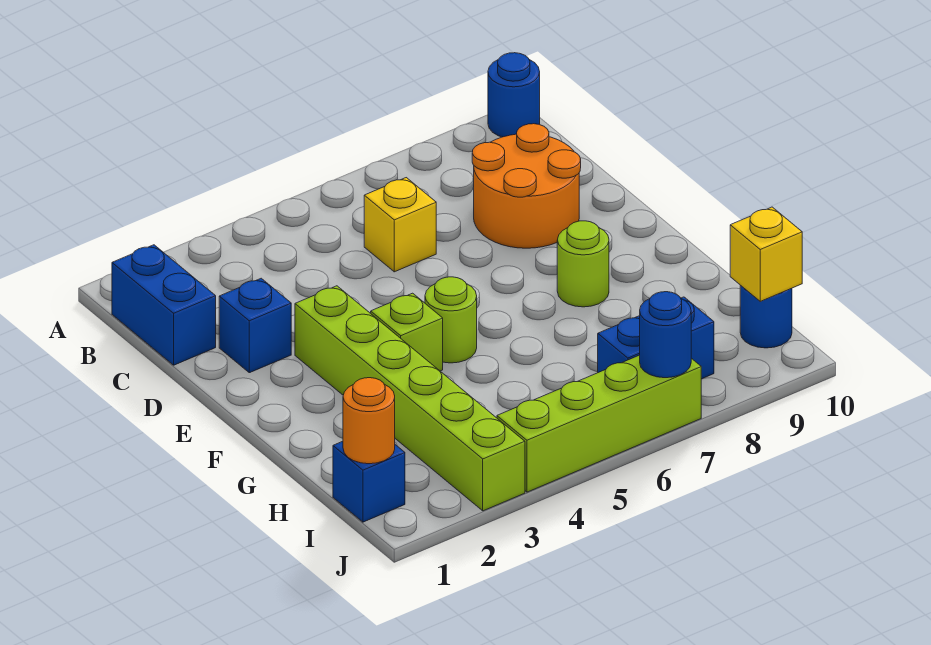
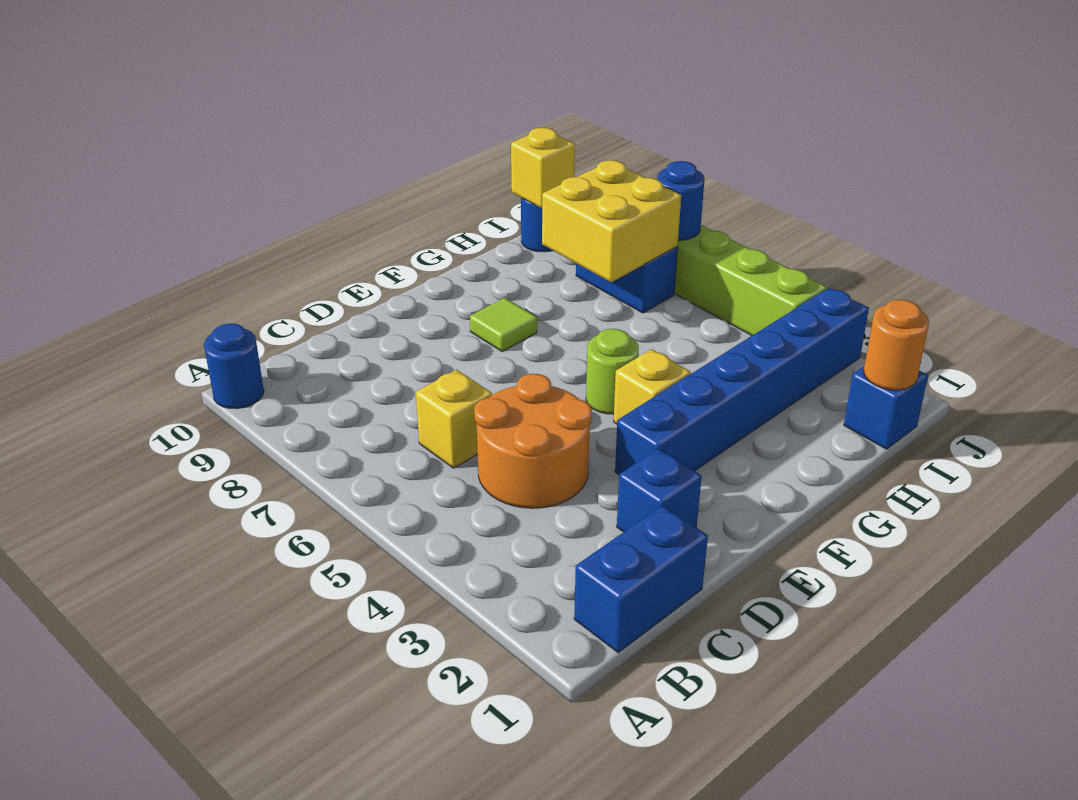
orange 2x2 round brick [472,124,581,248] -> orange 2x2 round brick moved to [474,374,592,508]
lime 1x6 brick [295,286,525,511] -> blue 1x6 brick [615,288,869,475]
lime 1x1 brick [371,293,443,371] -> yellow 1x1 brick [614,349,691,424]
lime 1x1 round brick [557,221,609,307] -> lime 1x1 tile [470,298,537,352]
none -> yellow 2x2 brick [542,160,681,282]

